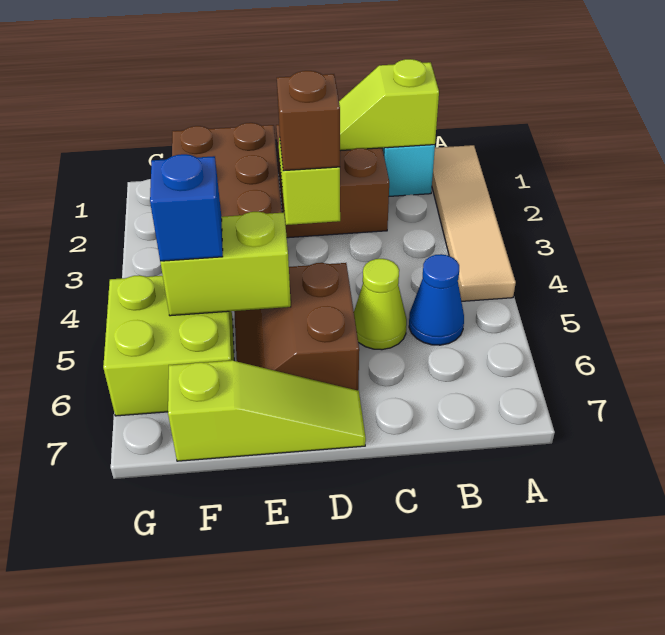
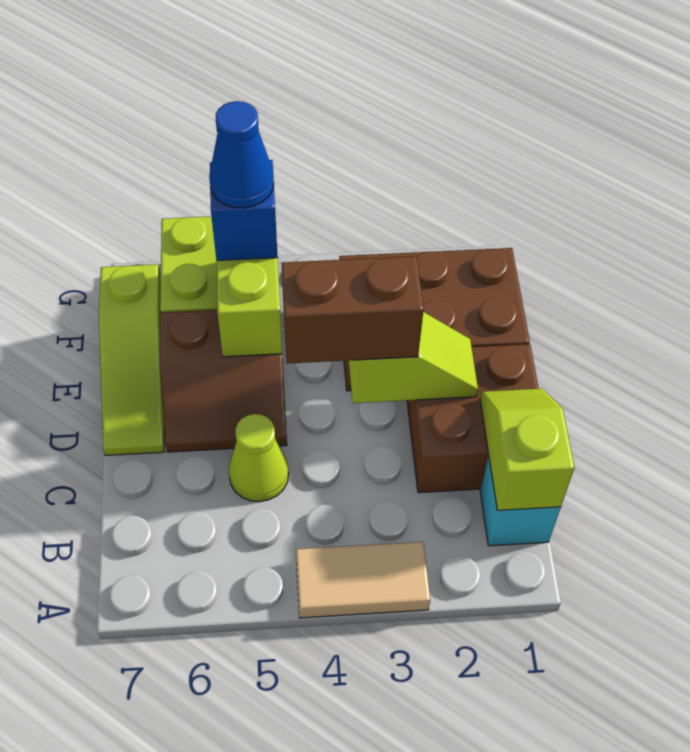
tan 1x4 tile [432,145,516,301] -> tan 1x2 tile [296,542,430,618]
blue 1x1 cone [409,254,464,345] -> blue 1x1 cone moved to [209,101,274,208]
brown 1x1 brick [277,71,340,171] -> brown 1x2 brick [281,256,424,364]
brown 2x2 slope [234,263,359,390] -> brown 2x2 slope turned to [160,310,287,452]

